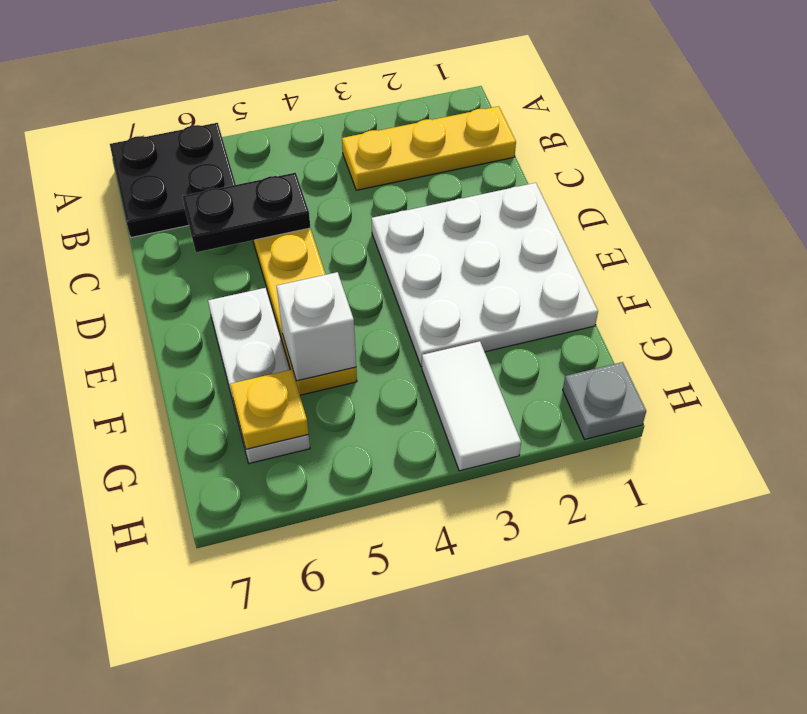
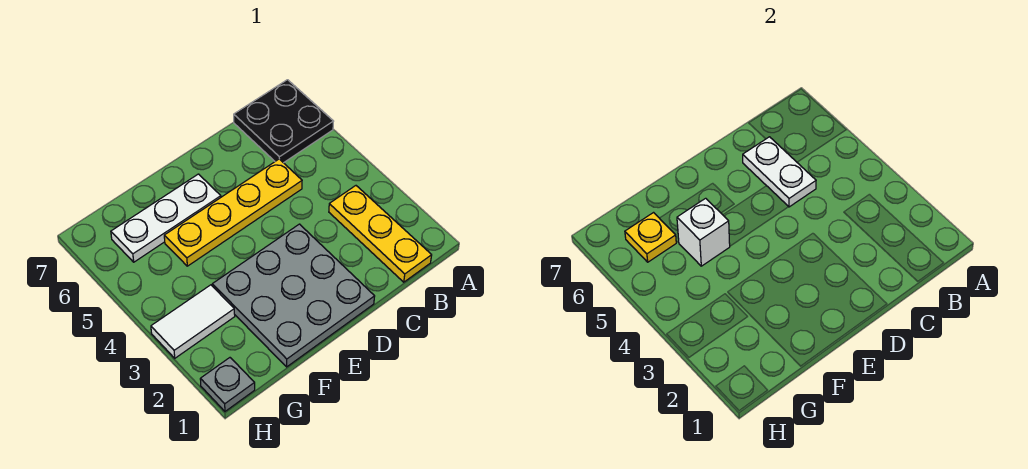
black 1x2 plate [182,173,310,252] -> white 1x2 plate [743,137,816,207]
white 3x3 plate [371,183,598,367] -> grey 3x3 plate [212,224,375,367]

